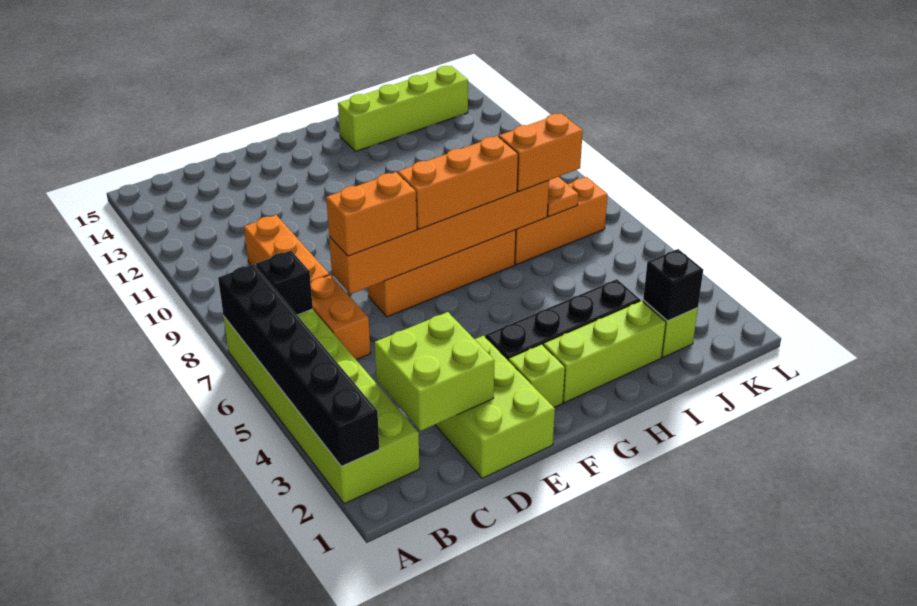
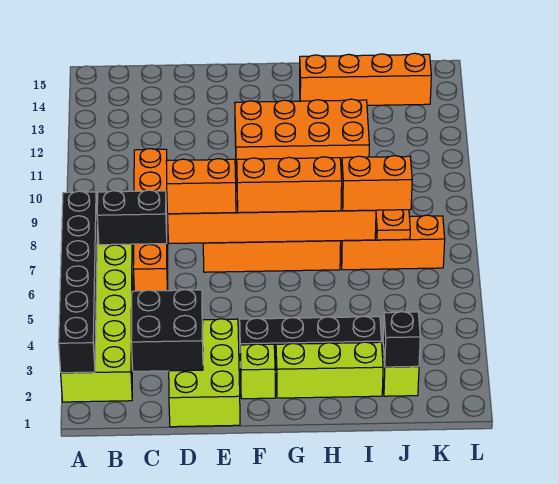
black 1x1 brick [256,251,313,315] -> black 1x2 brick [97,190,167,245]
lime 2x2 brick [375,312,495,431] -> black 2x2 brick [131,290,203,371]
none -> orange 2x4 brick [235,99,369,176]
lime 1x4 brick [338,66,468,151] -> orange 1x4 brick [300,53,431,105]

